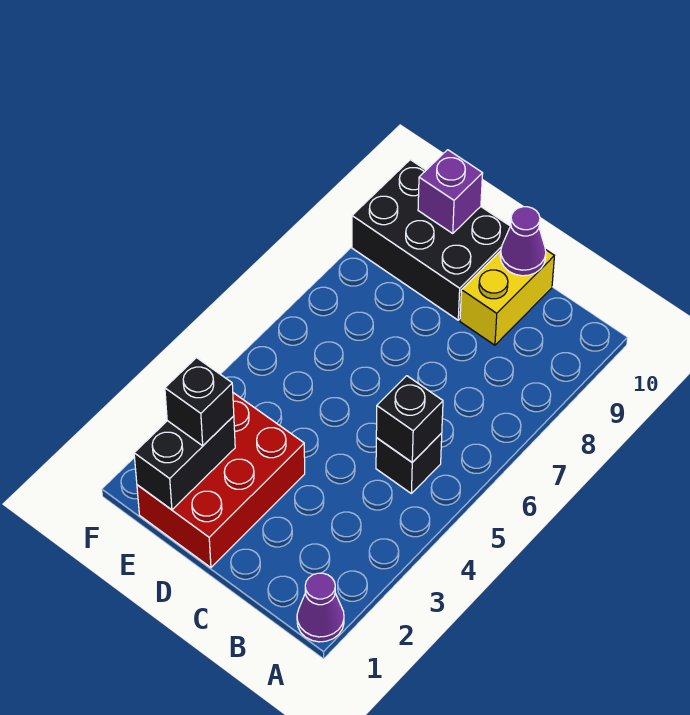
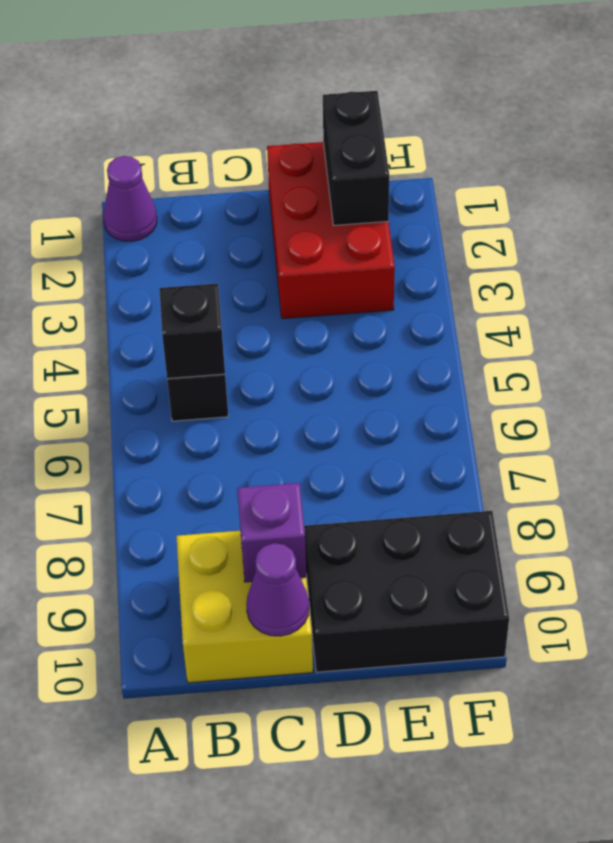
yellow 1x2 brick [460,249,554,345] -> yellow 2x2 brick [176,531,313,683]
black 1x1 brick [165,358,234,446] -> none
purple 1x1 brick [418,150,483,233] -> purple 1x1 brick moved to [237,483,306,582]

